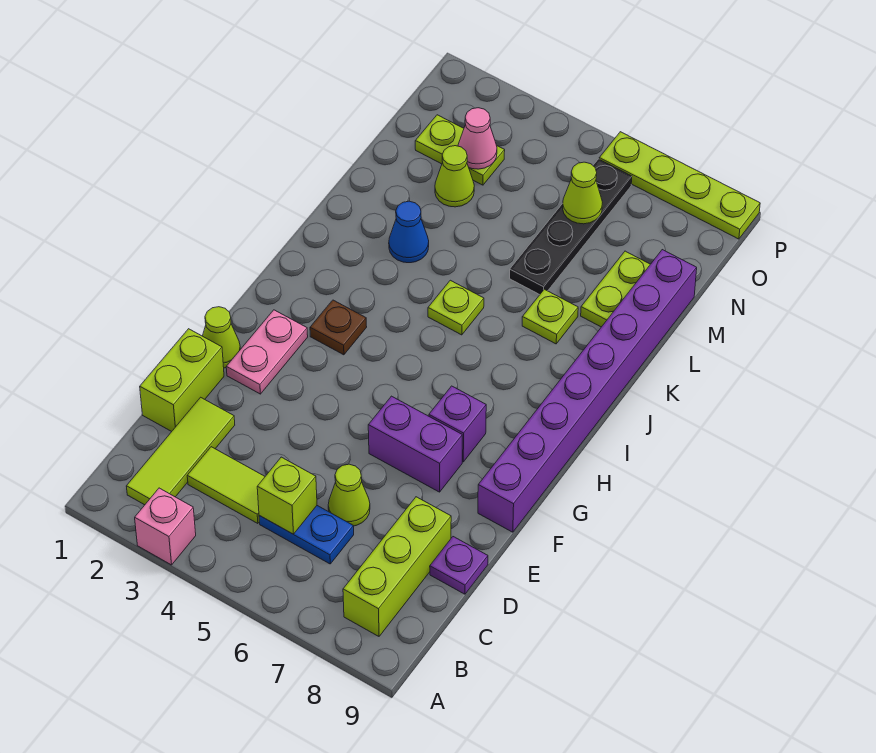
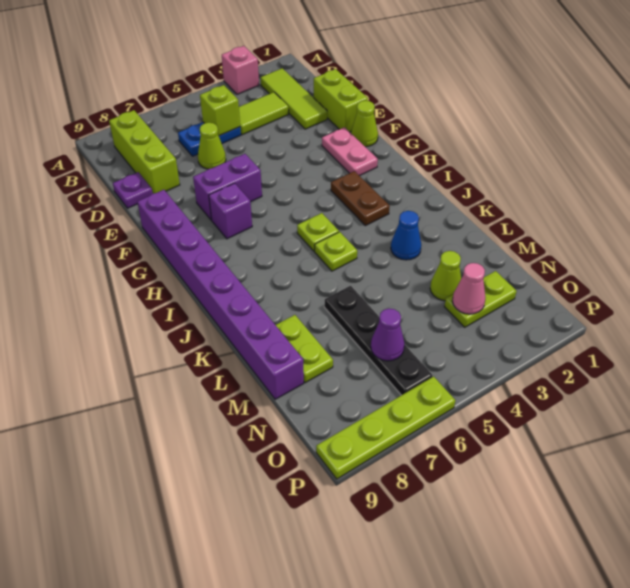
brown 1x1 plate [310,300,367,355] -> brown 1x2 plate [331,171,390,226]
lime 1x1 plate [522,289,578,344] -> lime 1x1 plate moved to [297,213,339,251]
lime 1x1 cone [563,162,603,224] -> purple 1x1 cone [371,309,405,361]

